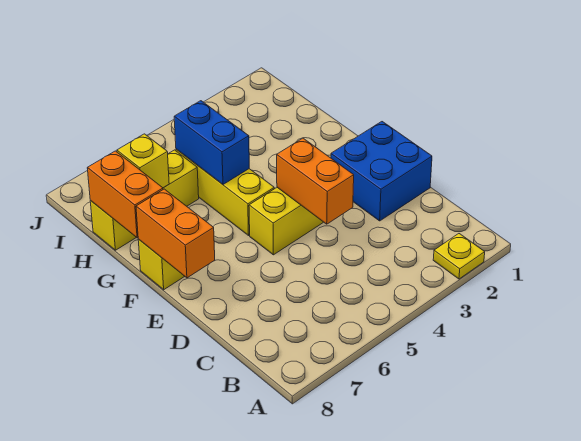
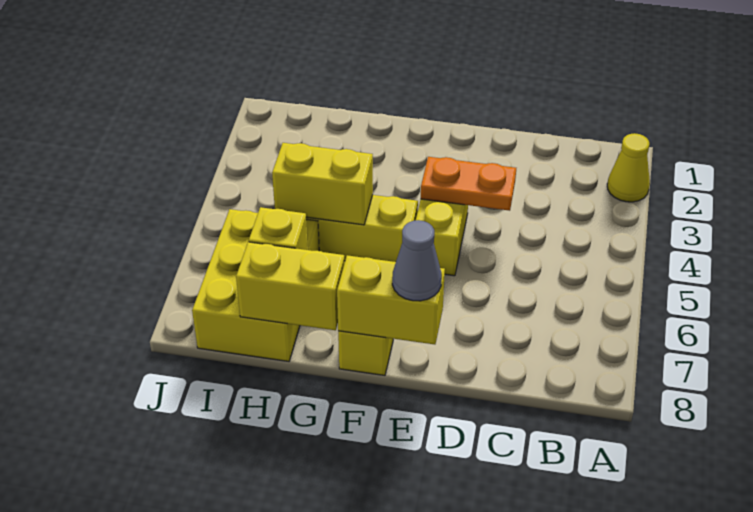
yellow 1x1 plate [433,234,485,279] -> yellow 1x1 cone [607,133,650,202]
blue 2x2 brick [331,122,432,221] -> none
orange 1x2 brick [277,138,354,224] -> orange 1x2 plate [421,157,516,211]
orange 1x2 brick [136,189,215,278] -> yellow 1x2 brick [337,255,445,344]
none -> grey 1x1 cone [392,220,442,301]
blue 1x2 brick [174,101,249,184] -> yellow 1x2 brick [272,143,373,225]
orange 1x2 brick [87,151,163,238] -> yellow 1x2 brick [236,242,345,330]
yellow 1x3 brick [90,150,199,250] -> yellow 2x3 brick [192,209,319,361]

